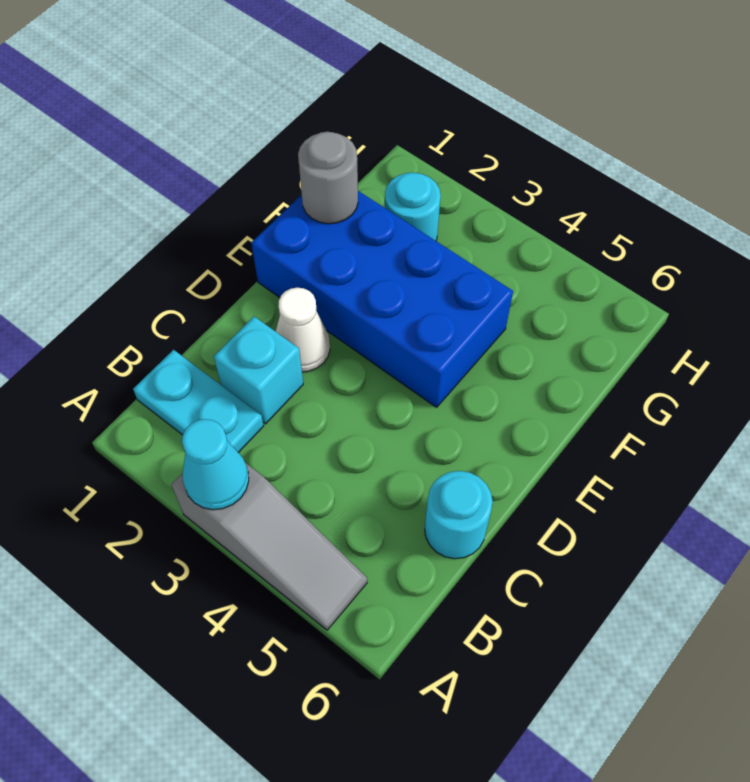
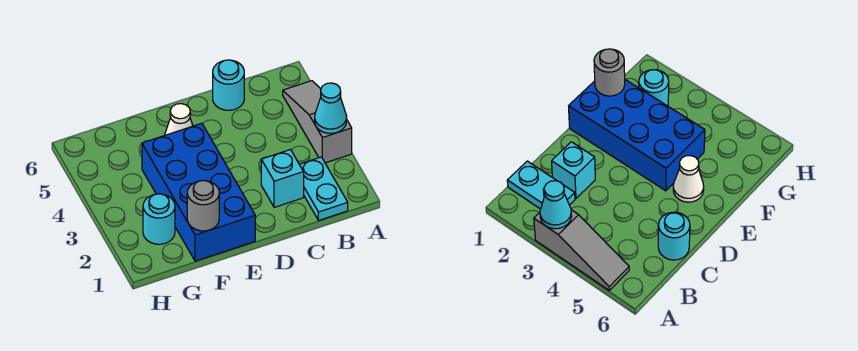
white 1x1 cone [276,288,330,372] -> white 1x1 cone moved to [165,104,193,135]

